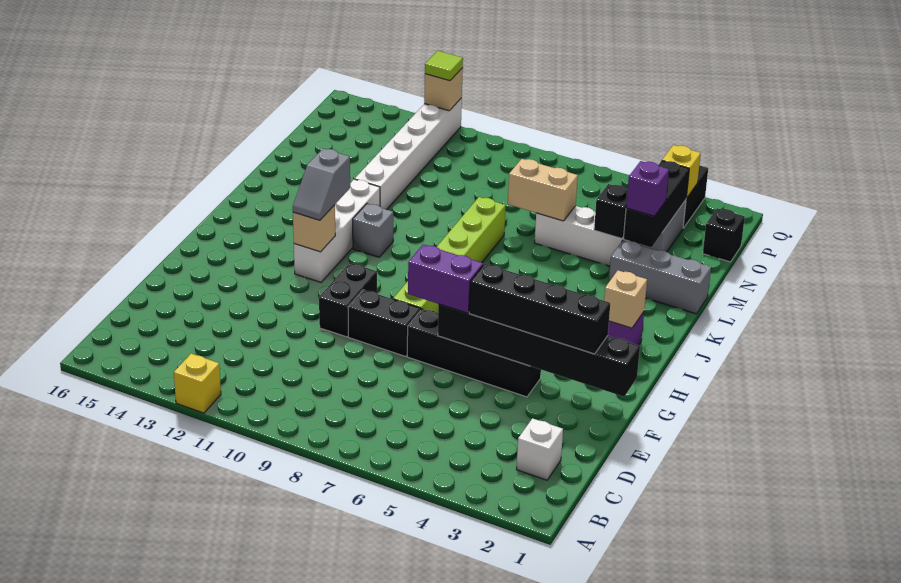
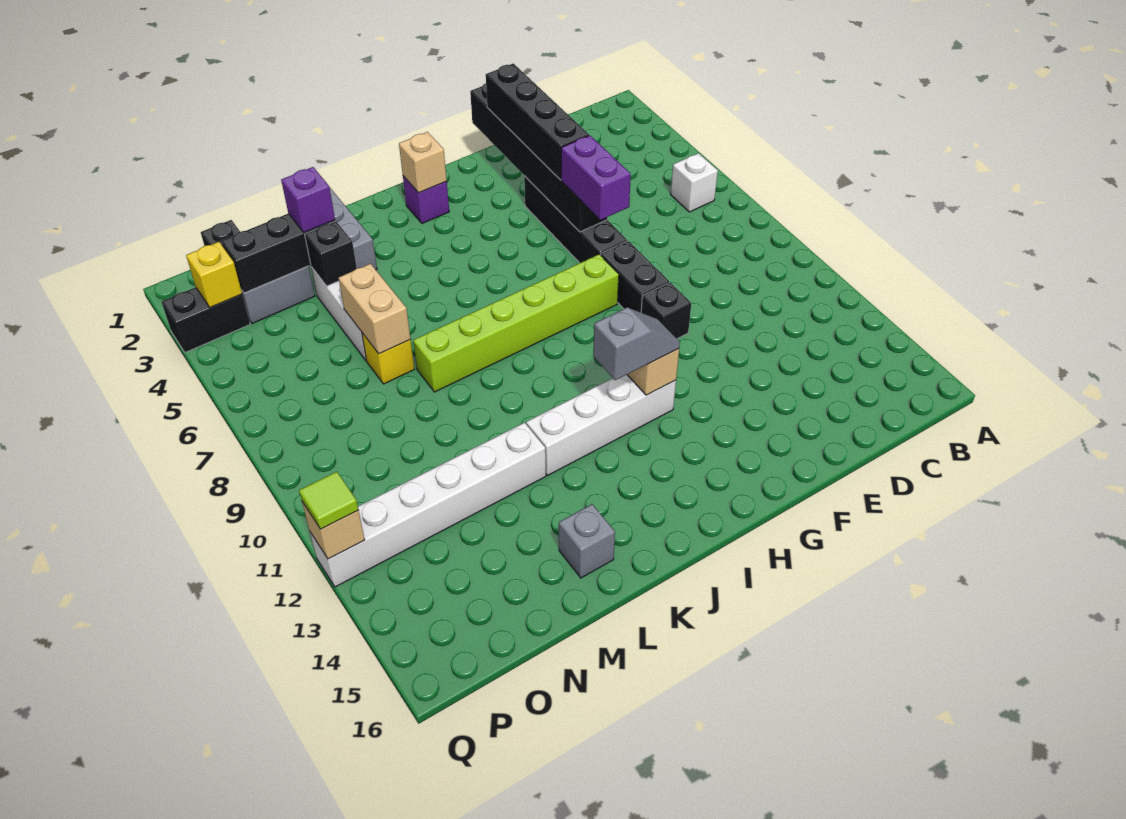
yellow 1x1 brick [174,354,221,413] -> yellow 1x1 brick moved to [362,333,414,384]
white 1x1 brick [516,418,563,480] -> white 1x1 brick moved to [671,153,718,212]
black 1x2 brick [319,263,377,337] -> black 1x1 brick [641,283,691,339]
grey 1x1 brick [353,204,393,257] -> grey 1x1 brick moved to [559,504,615,578]

